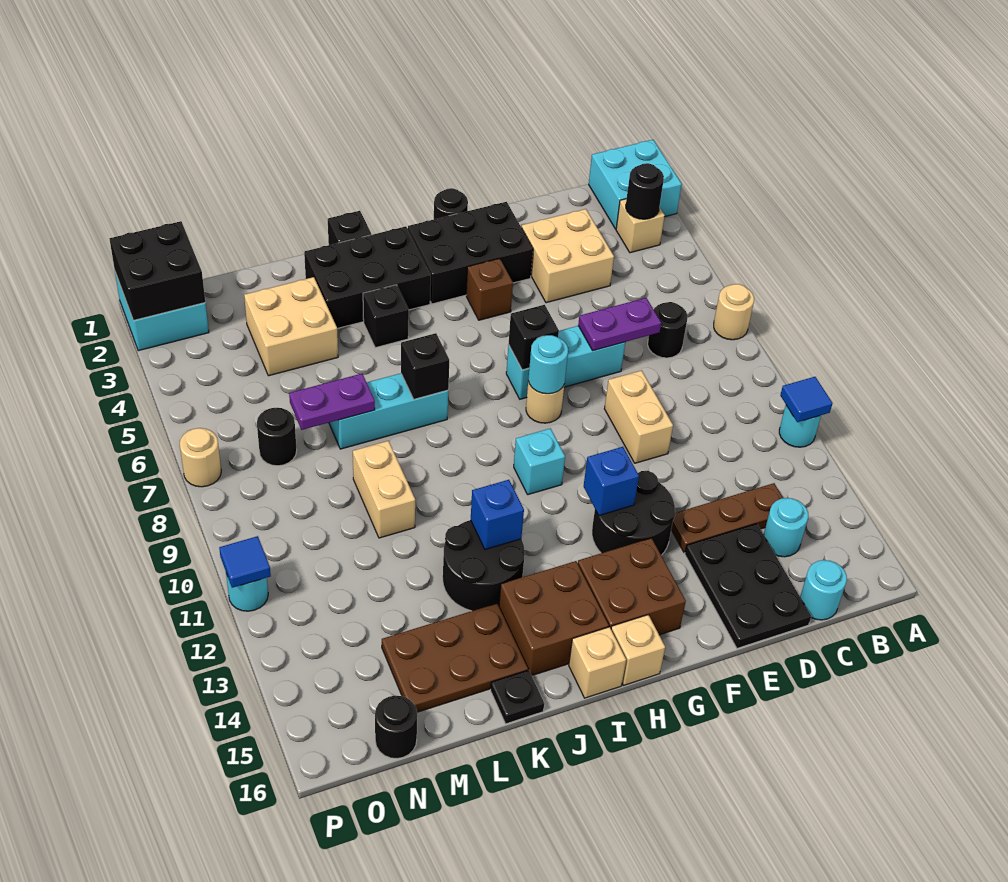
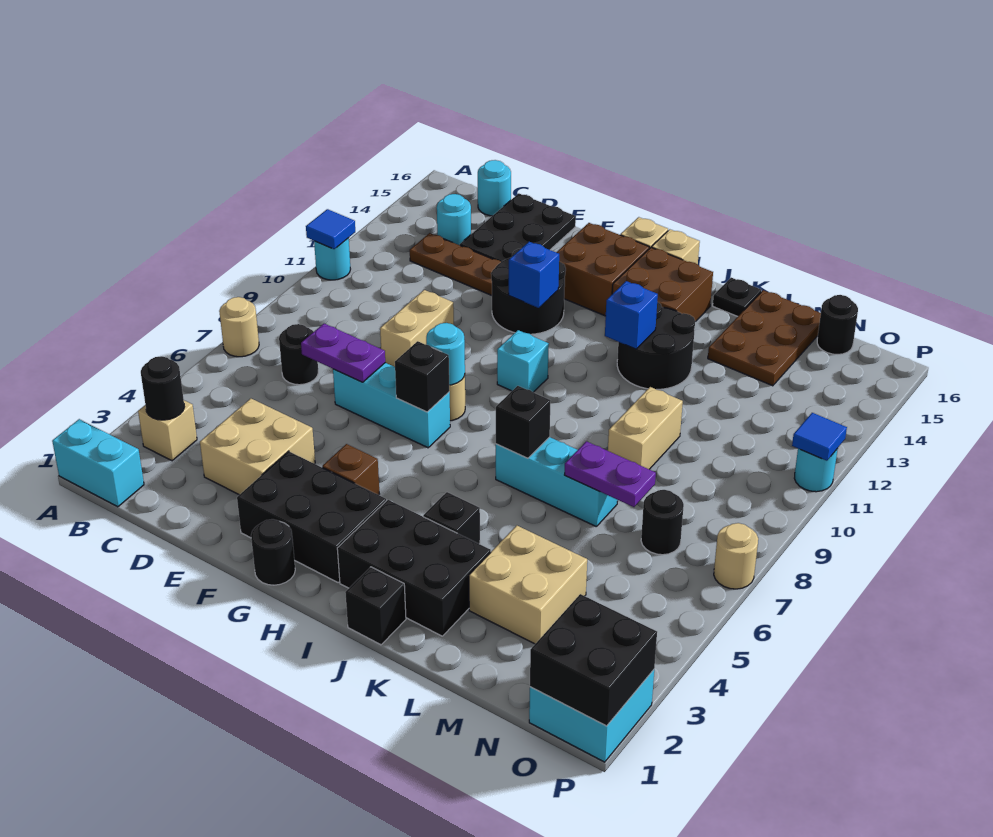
cyan 2x2 brick [589,140,682,229] -> cyan 1x2 brick [52,419,144,507]
brown 2x3 plate [382,604,528,712] -> brown 2x3 plate turned to [708,290,821,386]

